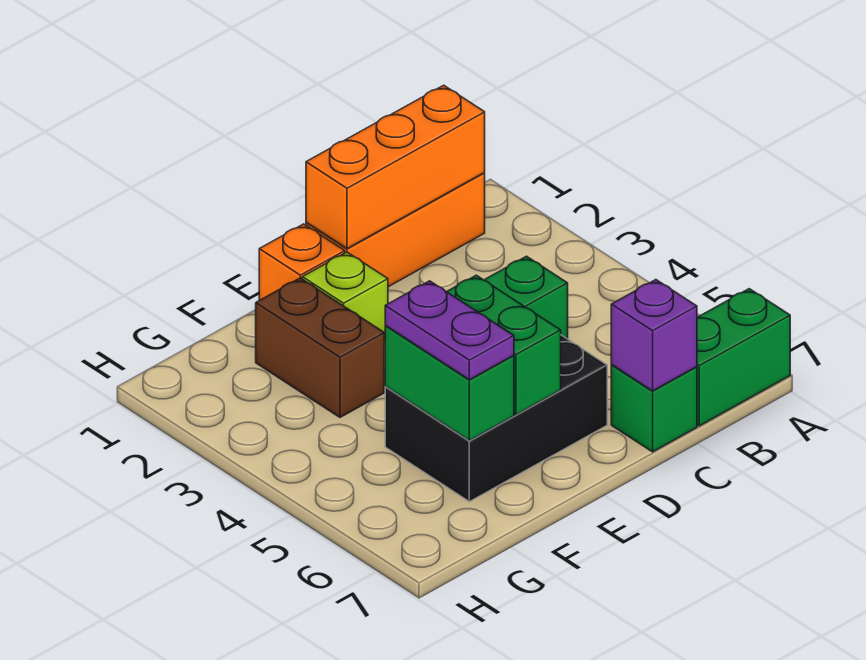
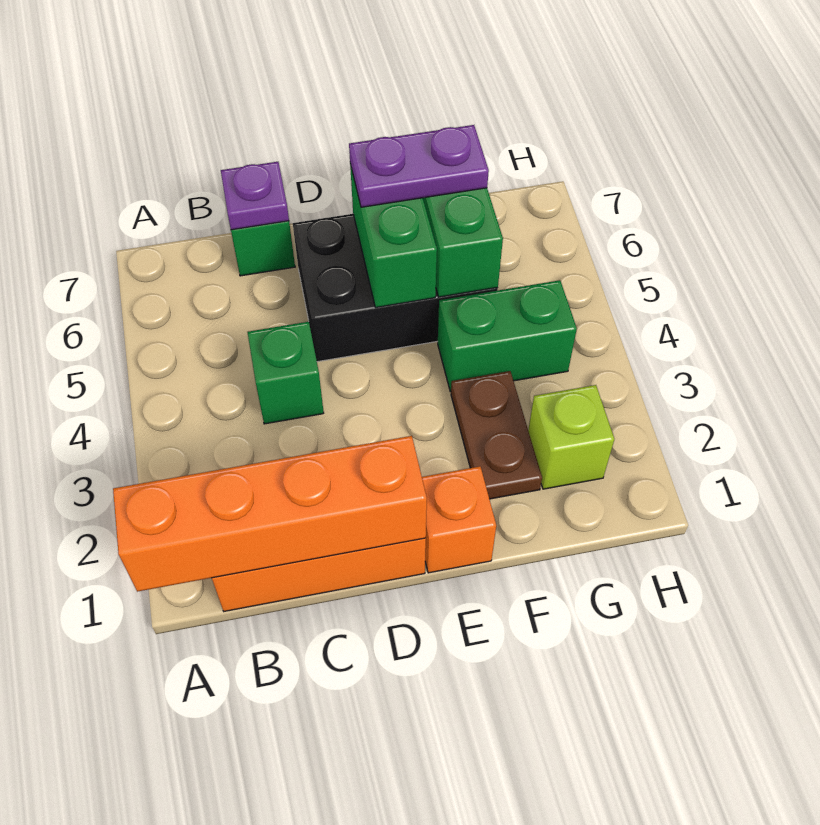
green 1x2 brick [697,289,790,426] -> green 1x2 brick moved to [438,280,577,392]
orange 1x3 brick [306,85,485,249] -> orange 1x4 brick [113,436,427,592]
purple 1x1 brick [611,280,697,391] -> purple 1x1 plate [221,162,289,230]
lime 1x1 brick [302,252,388,341] -> lime 1x1 brick moved to [528,385,614,489]
brown 1x2 brick [256,278,384,417] -> brown 1x2 plate [451,371,542,499]
purple 1x2 plate [385,281,514,380] -> purple 1x2 plate turned to [349,125,489,207]

